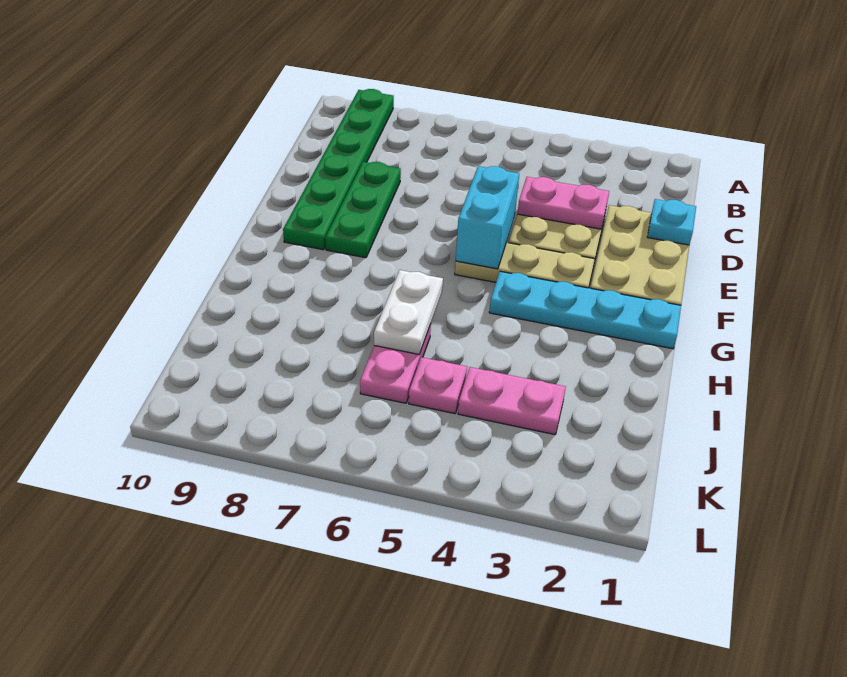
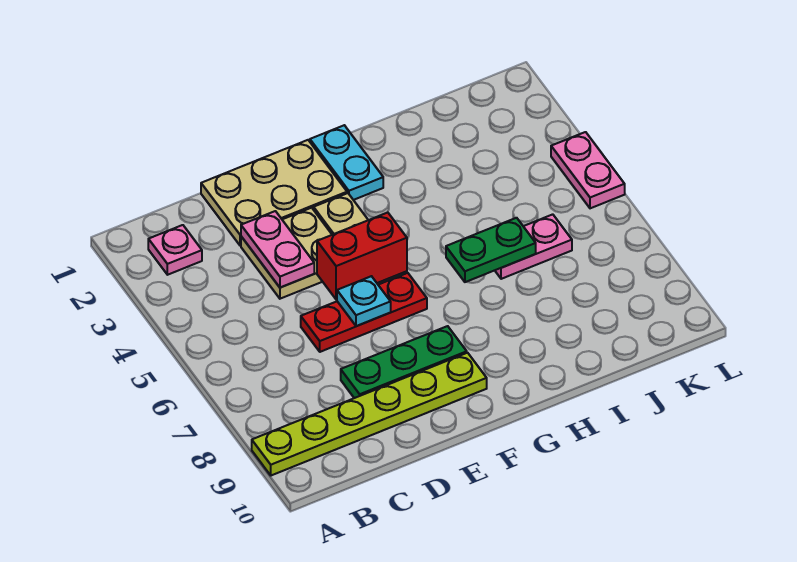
green 1x6 plate [283,89,394,250] -> lime 1x6 plate [252,353,487,475]
cyan 1x1 plate [647,199,696,245] -> cyan 1x1 plate moved to [337,276,391,326]
none -> red 1x3 plate [301,273,427,352]
cyan 1x2 brick [456,166,519,269] -> red 1x2 brick [317,213,407,300]
cyan 1x4 plate [489,271,681,349] -> cyan 1x2 plate [310,125,383,200]
white 1x2 plate [374,270,443,354] -> green 1x2 plate [446,218,536,282]
pink 1x2 plate [458,367,566,435] -> pink 1x2 plate moved to [551,132,625,208]
pink 1x1 plate [409,357,467,414] -> pink 1x1 plate moved to [148,225,202,275]

